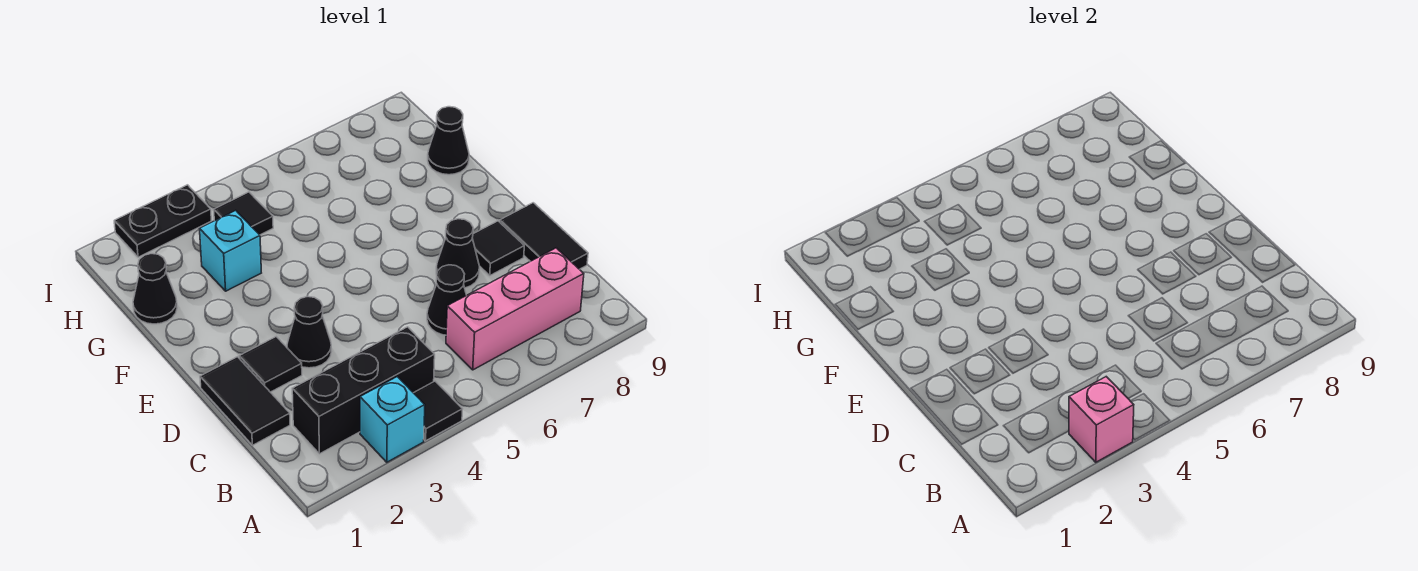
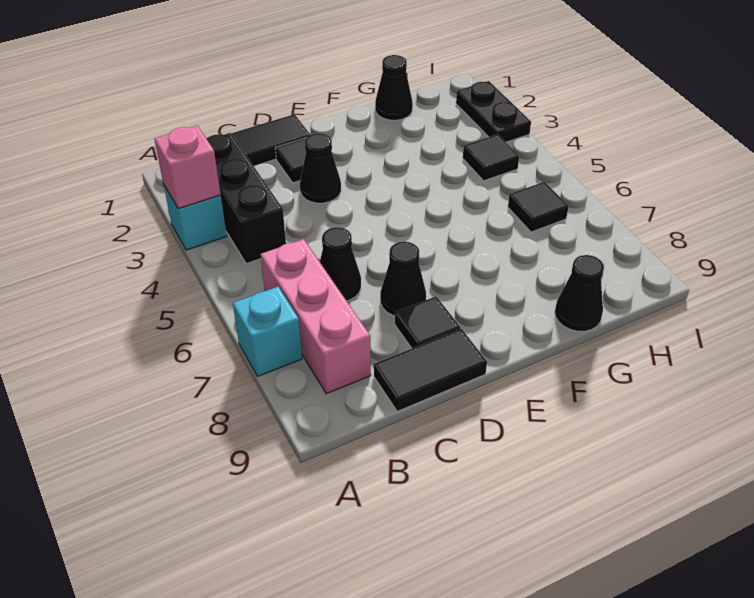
black 1x1 tile [414,381,462,441] -> black 1x1 tile moved to [508,182,569,232]
cyan 1x1 brick [200,210,261,291] -> cyan 1x1 brick moved to [233,287,302,376]

